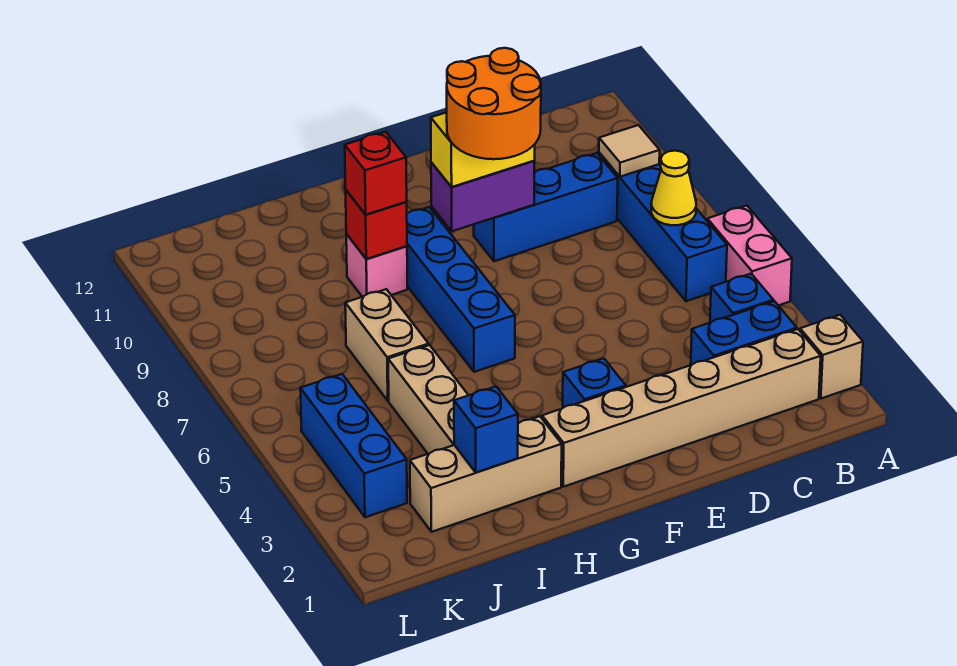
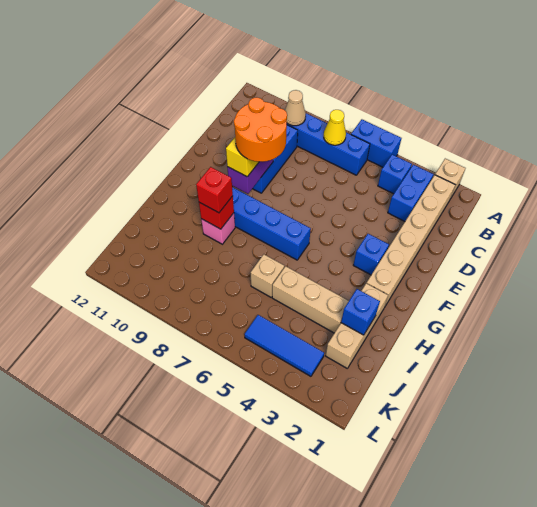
pink 1x2 brick [707,206,792,306] -> blue 1x2 brick [351,119,401,167]
tan 1x1 tile [599,125,660,177] -> tan 1x1 cone [285,90,306,126]
tan 1x2 brick [345,289,429,401] -> tan 1x1 brick [251,254,284,297]
blue 1x3 brick [300,374,407,517] -> blue 1x3 tile [245,315,324,376]

